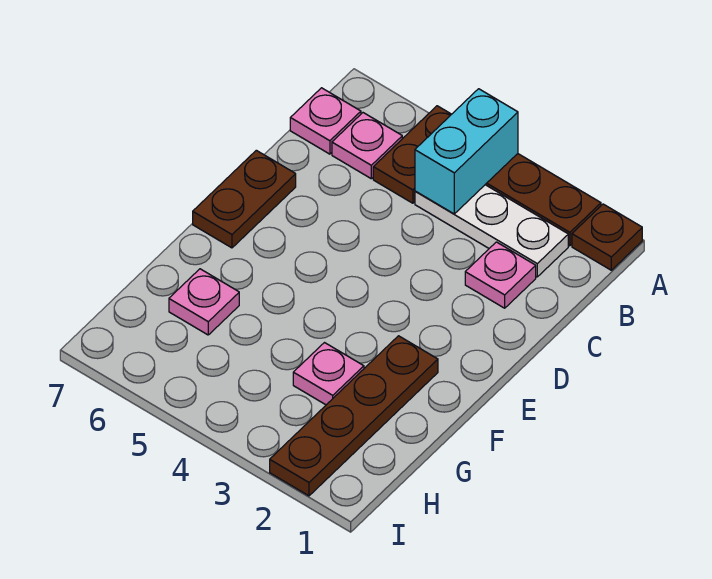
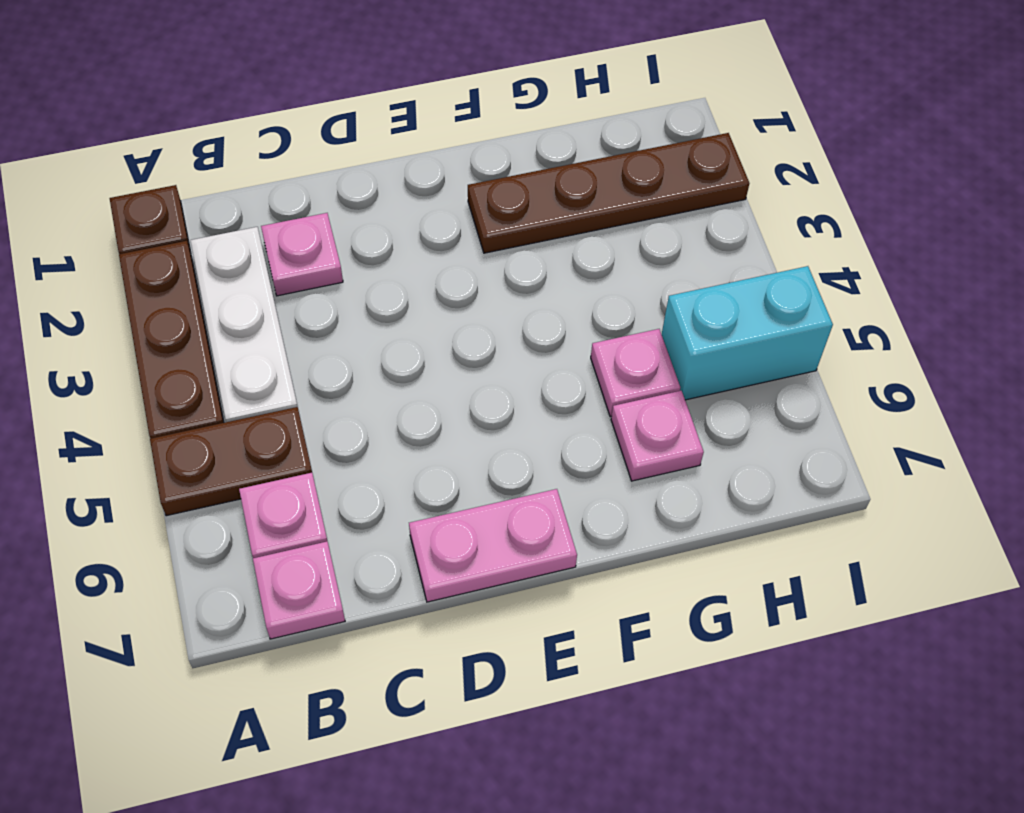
cyan 1x2 brick [415,89,518,214] -> cyan 1x2 brick moved to [662,266,833,400]
brown 1x2 plate [193,150,296,248] -> pink 1x2 plate [409,489,577,602]
pink 1x1 plate [293,343,364,405] -> pink 1x1 plate moved to [591,329,680,417]

